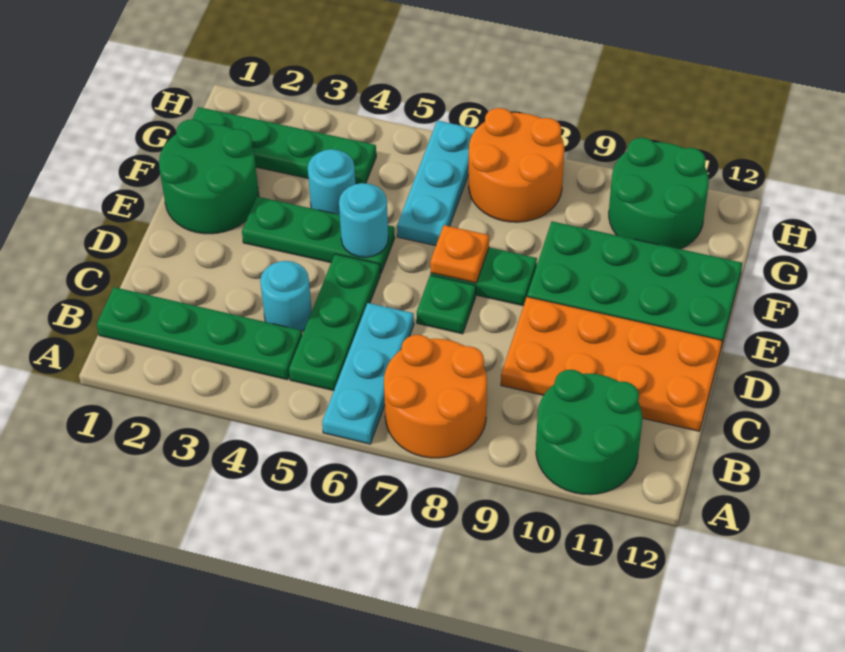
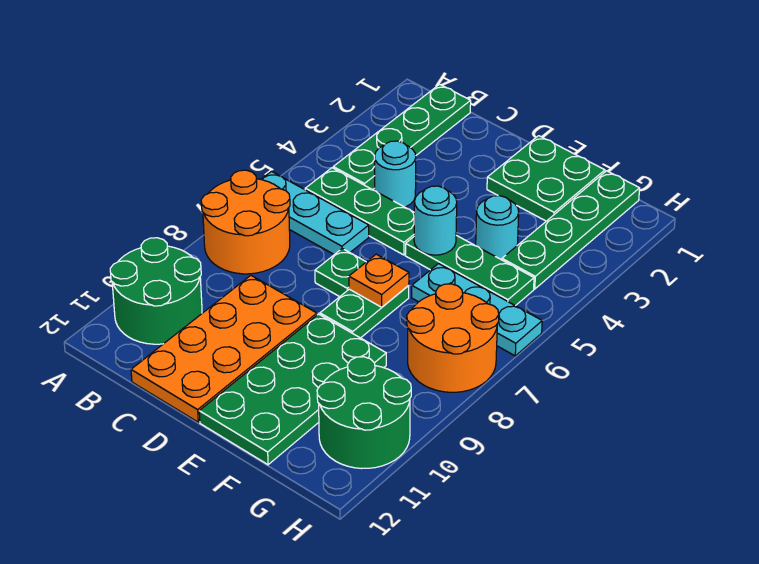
green 2x2 round brick [159,119,259,234] -> green 2x2 plate [487,136,605,221]
green 1x3 plate [242,197,395,274] -> green 1x3 plate turned to [405,235,534,306]

